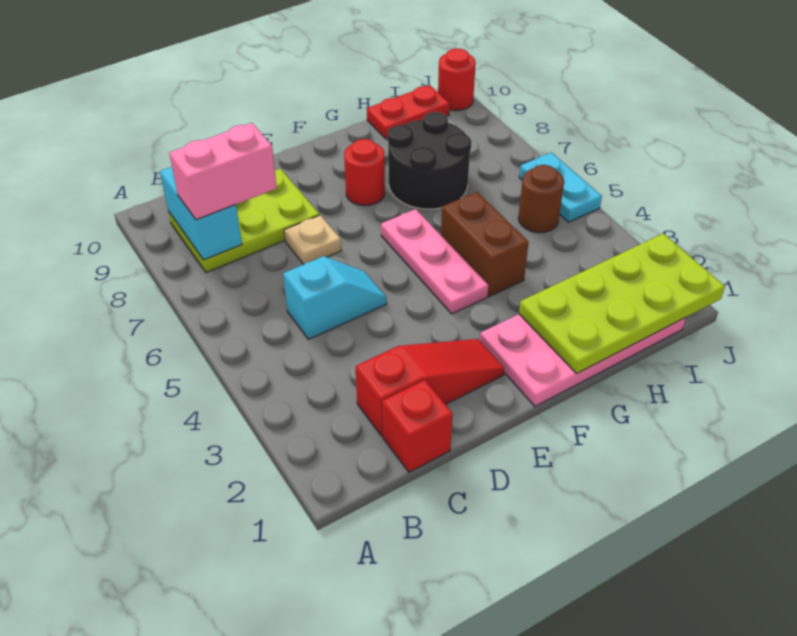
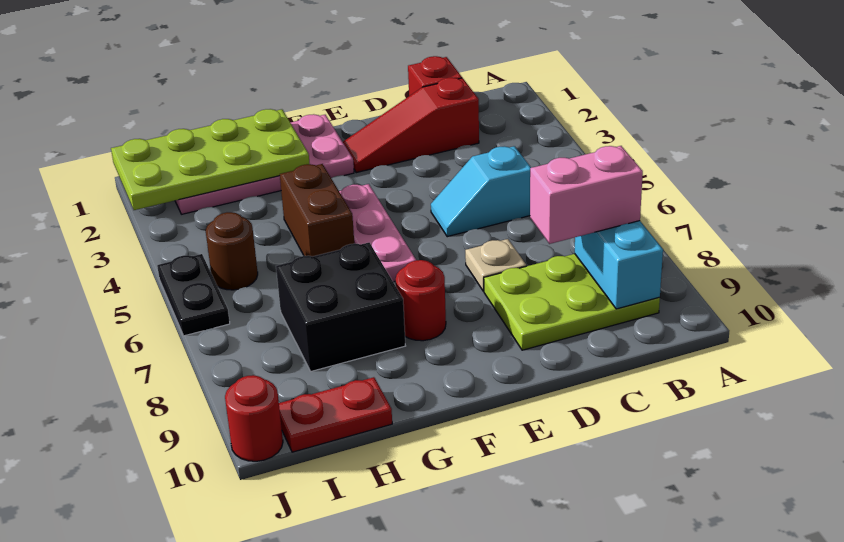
black 2x2 round brick [388,112,471,209] -> black 2x2 brick [276,243,405,371]
cyan 1x2 plate [519,153,602,222] -> black 1x2 plate [157,254,230,336]

